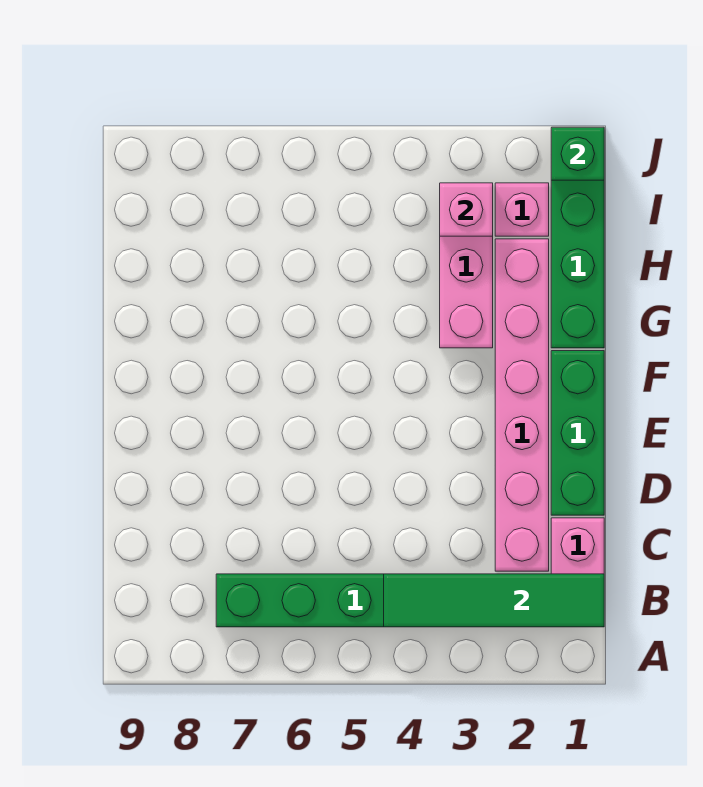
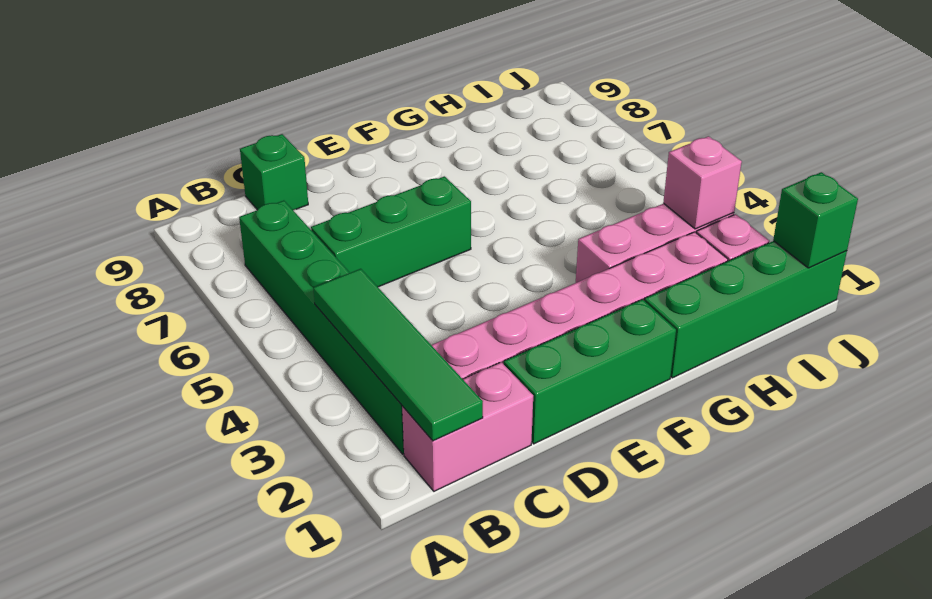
none -> green 1x3 brick [311,176,471,287]
none -> green 1x1 brick [240,134,308,210]

